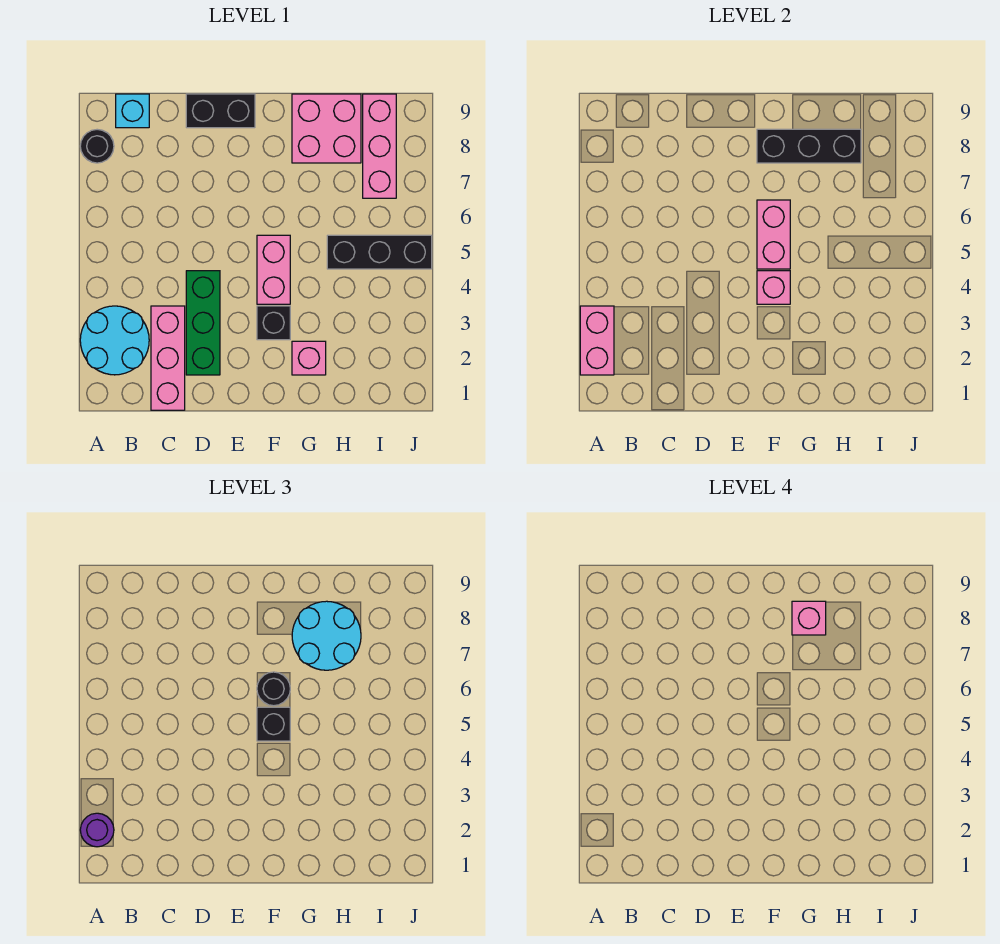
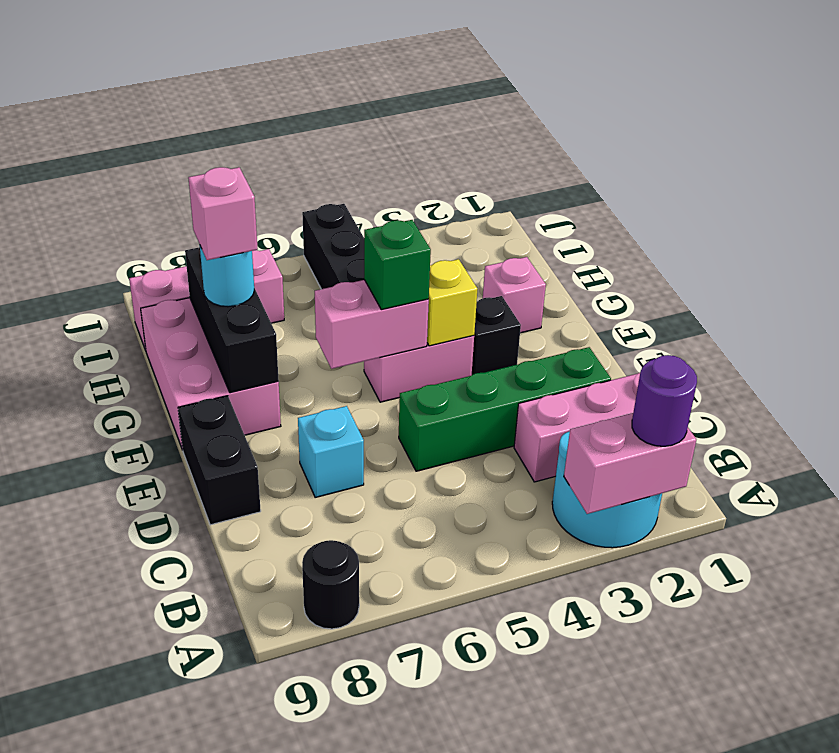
cyan 1x1 brick [116,94,149,128] -> cyan 1x1 brick moved to [298,406,364,498]
green 1x3 brick [186,271,220,375] -> green 1x4 brick [399,347,611,471]
pink 1x1 brick [757,271,790,304] -> yellow 1x1 brick [427,259,477,346]
black 1x1 brick [257,707,290,741] -> green 1x1 brick [364,220,431,310]
black 1x1 round brick [257,672,290,706] -> none
cyan 2x2 round brick [292,601,361,670] -> cyan 1x1 round brick [200,246,254,307]
pink 2x2 brick [292,94,361,163] -> pink 2x3 brick [141,298,281,450]

